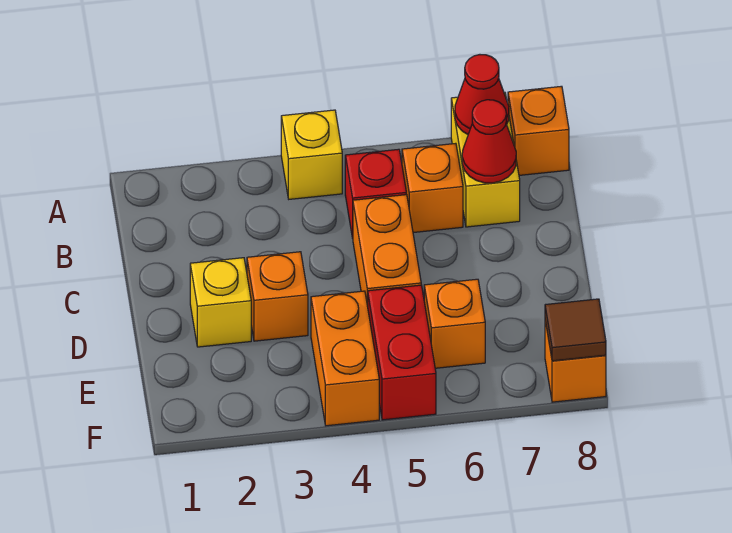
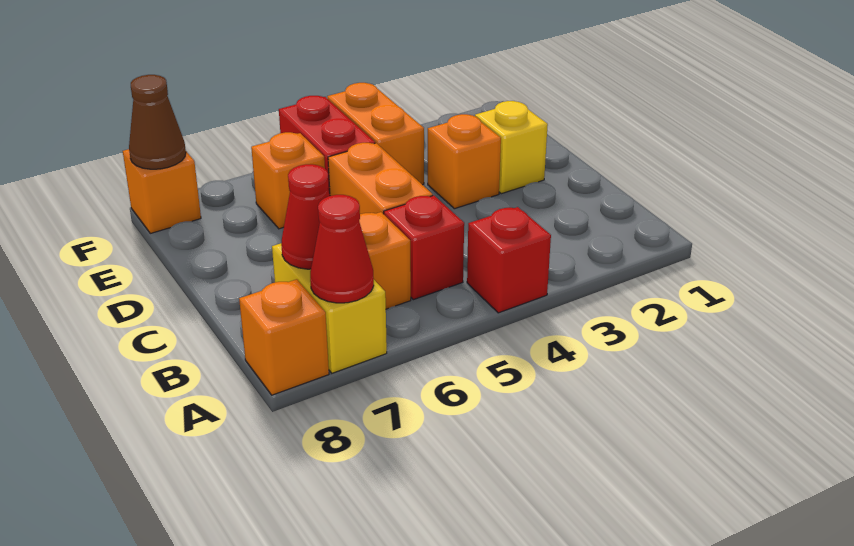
yellow 1x1 brick [281,110,342,199] -> red 1x1 brick [467,207,551,313]
brown 1x1 tile [545,299,606,361] -> brown 1x1 cone [129,75,186,169]

